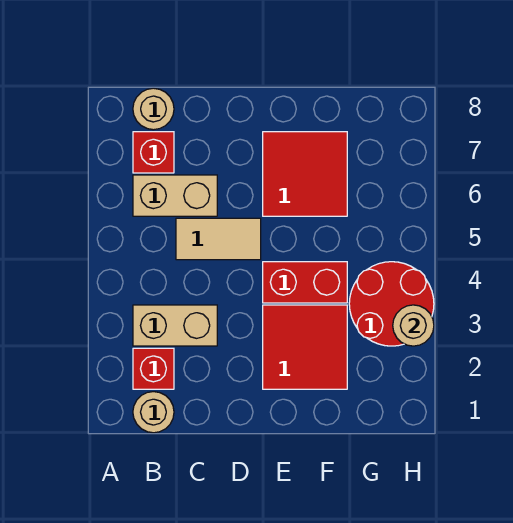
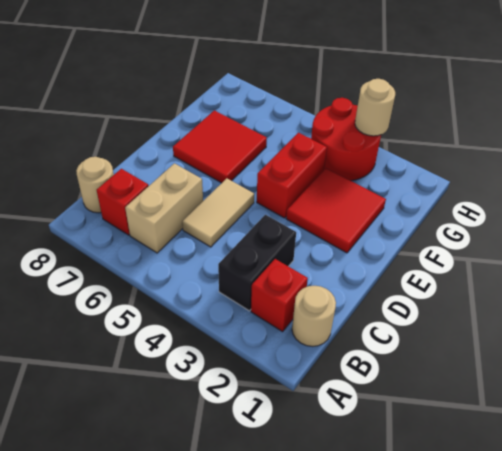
tan 1x2 brick [133,305,217,346] -> black 1x2 brick [218,215,296,311]

